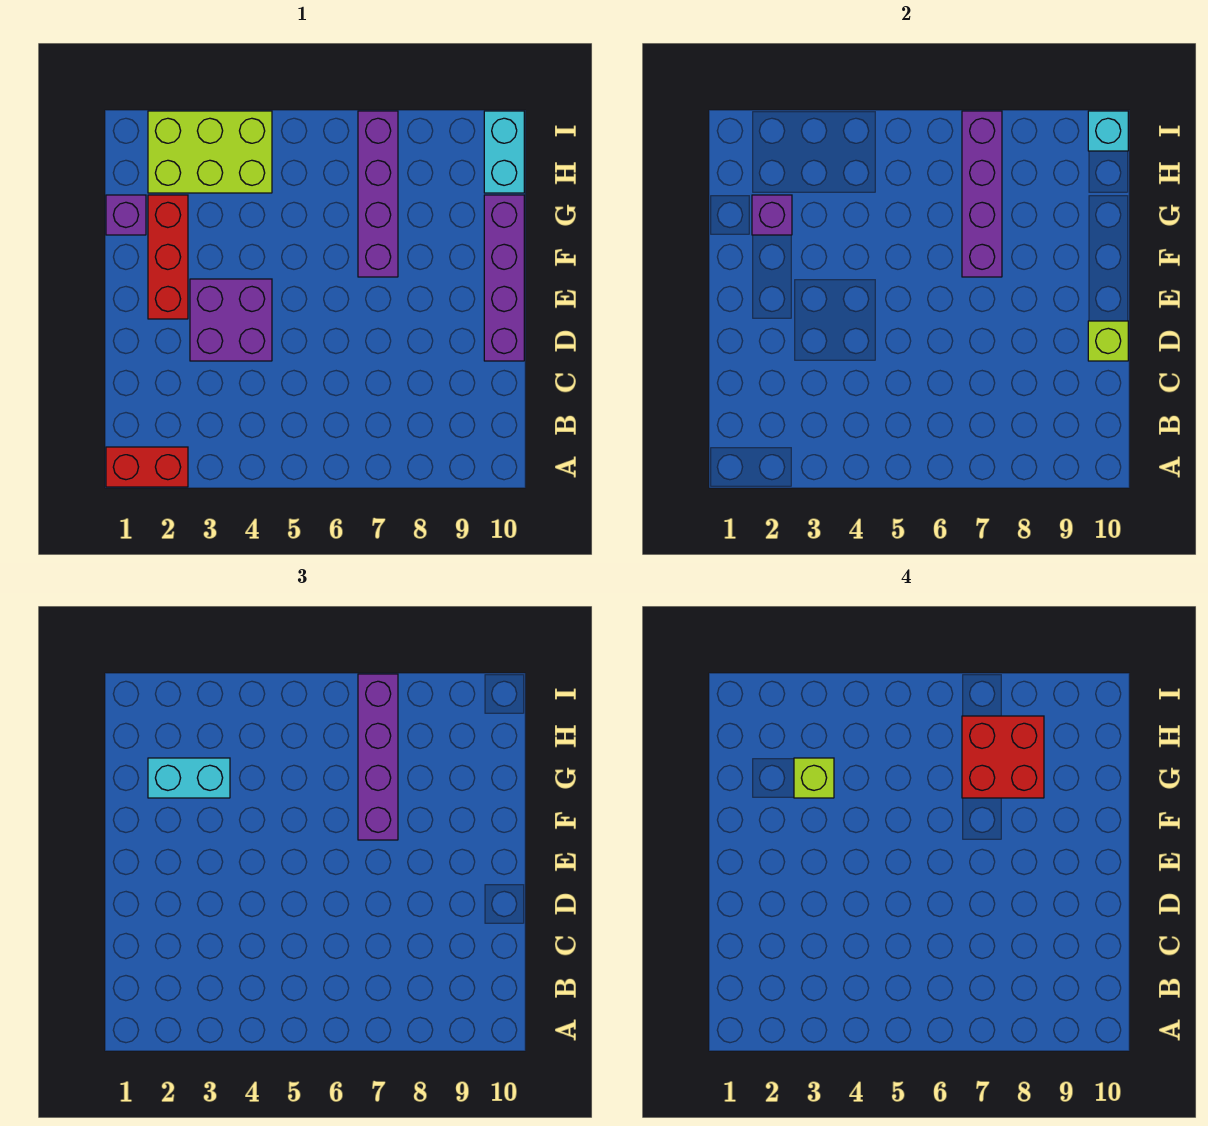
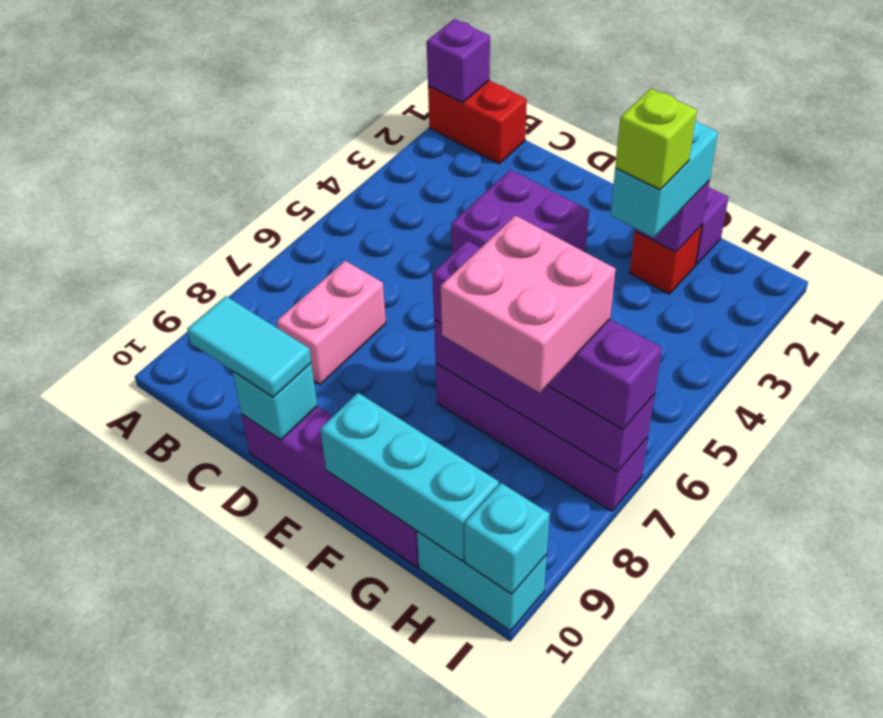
red 1x2 brick [106,447,188,487] -> red 1x2 brick turned to [428,80,527,164]
none -> purple 1x1 brick [427,19,490,103]
none -> pink 1x2 brick [277,261,386,385]
none -> cyan 1x2 tile [187,296,311,397]
lime 1x1 brick [1088,321,1128,361] -> cyan 1x1 brick [233,364,317,440]
red 1x3 brick [148,195,188,319] -> red 1x1 brick [630,225,702,294]
none -> cyan 1x3 brick [320,393,499,561]
red 2x2 brick [962,716,1044,798] -> pink 2x2 brick [441,215,616,393]
lime 2x3 brick [148,111,272,193] -> none

